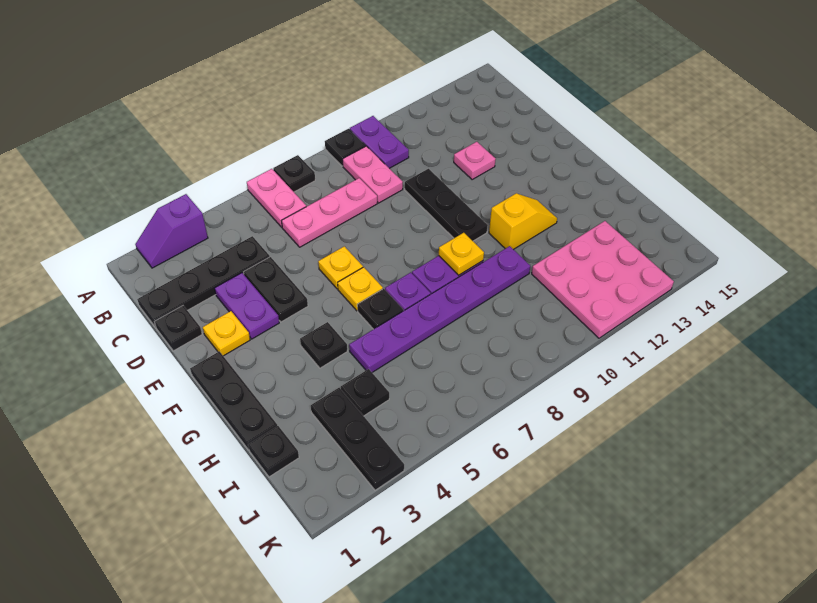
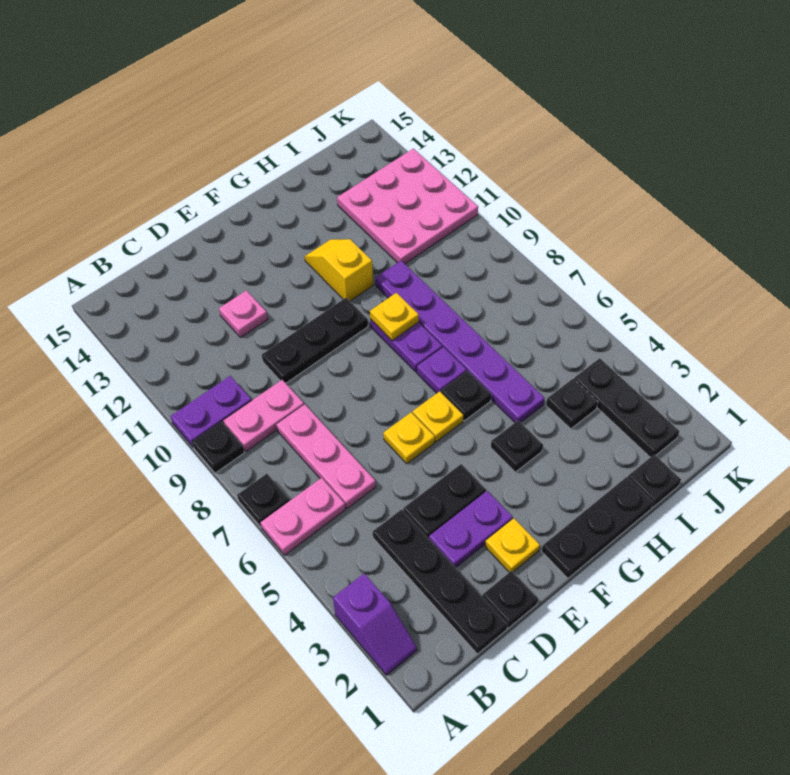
black 1x3 plate [311,388,404,490] -> black 1x3 plate turned to [574,358,679,457]

